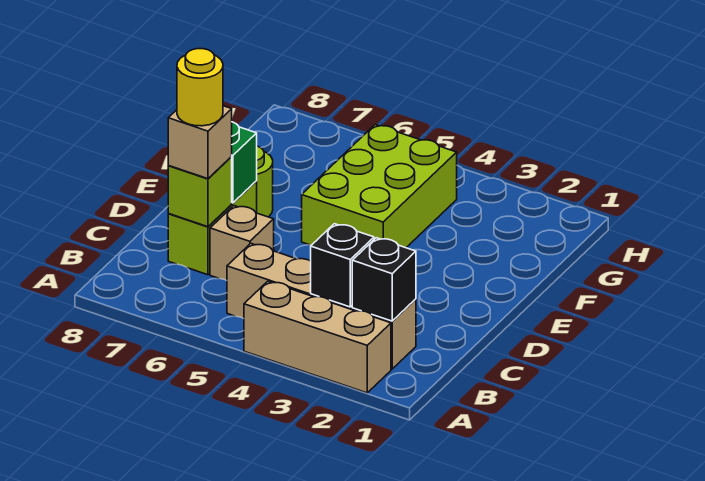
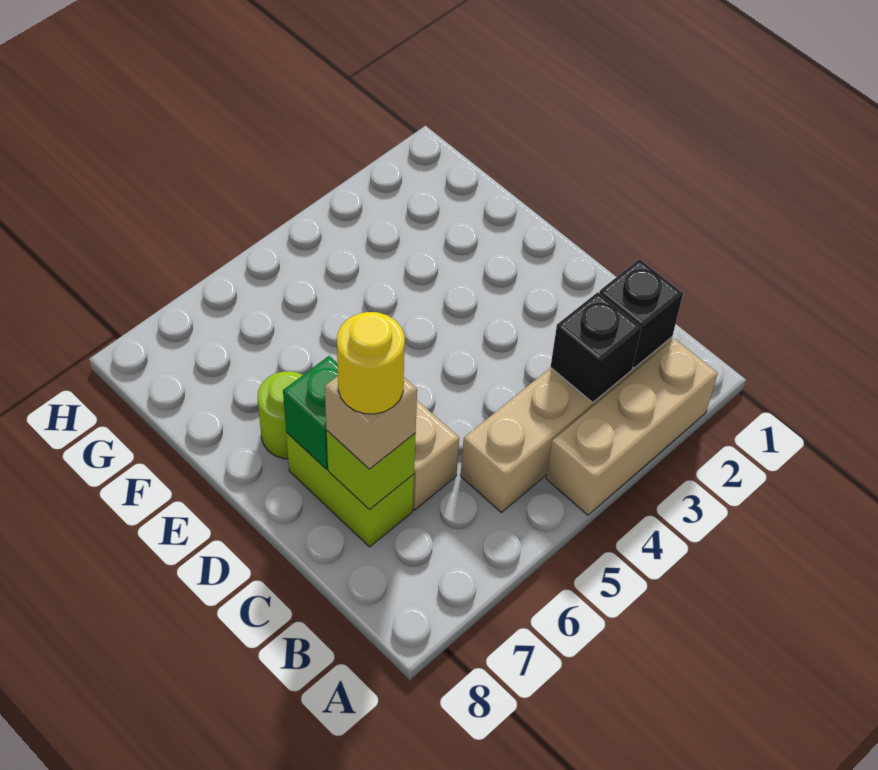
lime 2x3 brick [302,125,457,248] -> none

